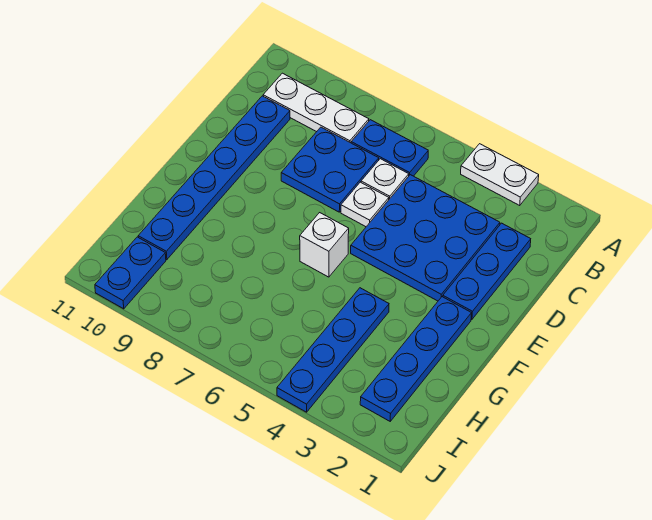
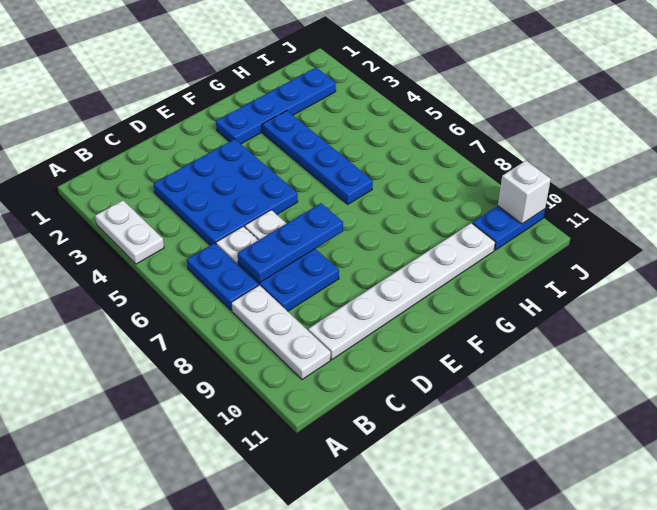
blue 1x3 plate [443,223,531,319] -> blue 1x3 plate moved to [238,203,343,283]
blue 1x6 plate [138,96,290,260] -> white 1x6 plate [308,223,495,360]
white 1x1 brick [300,213,349,277] -> white 1x1 brick moved to [498,161,551,224]
blue 1x4 plate [277,288,389,412] -> blue 1x4 plate turned to [262,111,373,204]

